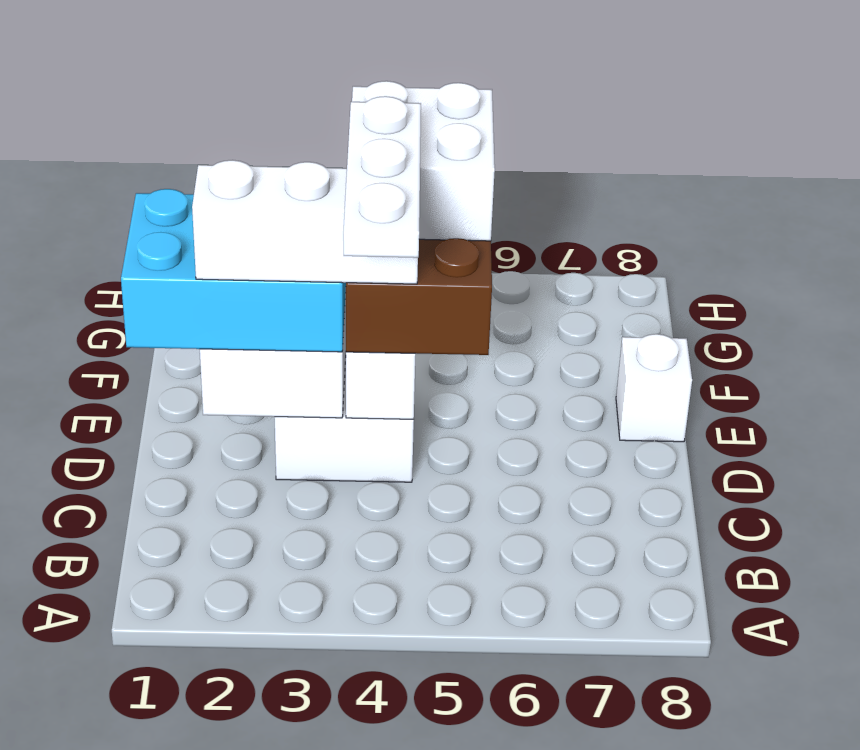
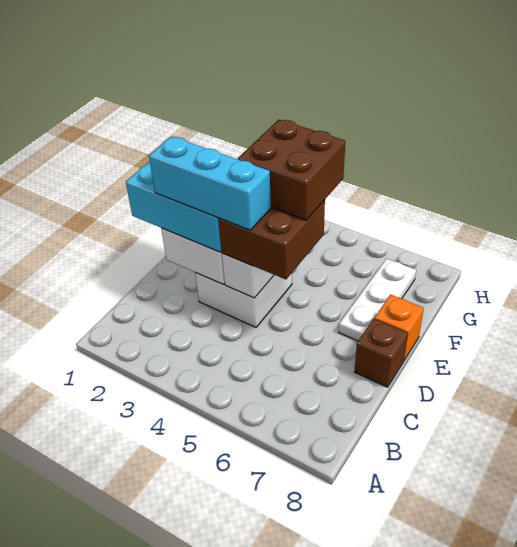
white 1x3 plate [343,96,421,258] -> white 1x3 plate moved to [339,259,416,341]
white 1x3 brick [192,160,418,284] -> cyan 1x3 brick [149,137,271,230]
none -> brown 1x1 brick [354,319,408,387]
white 2x2 brick [352,81,495,241] -> brown 2x2 brick [238,120,345,220]
white 1x1 brick [616,334,692,442] -> orange 1x1 brick [374,295,424,360]

